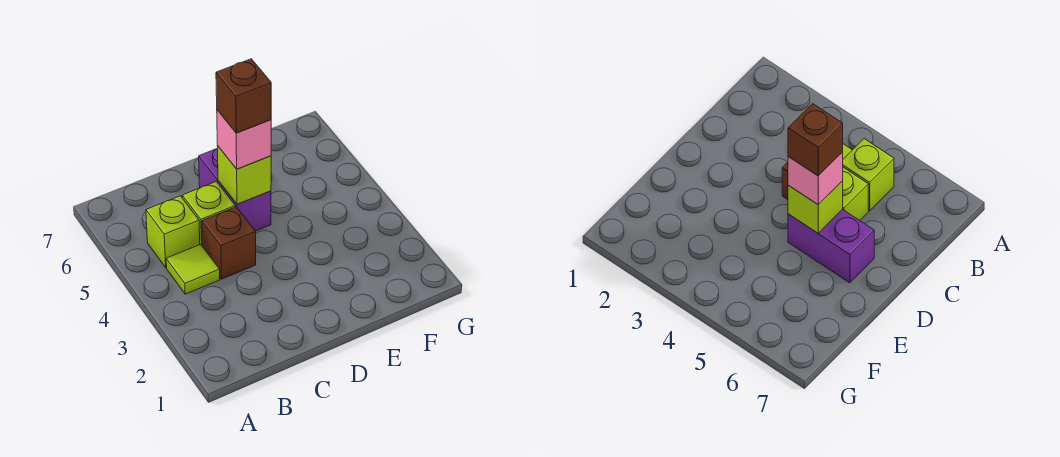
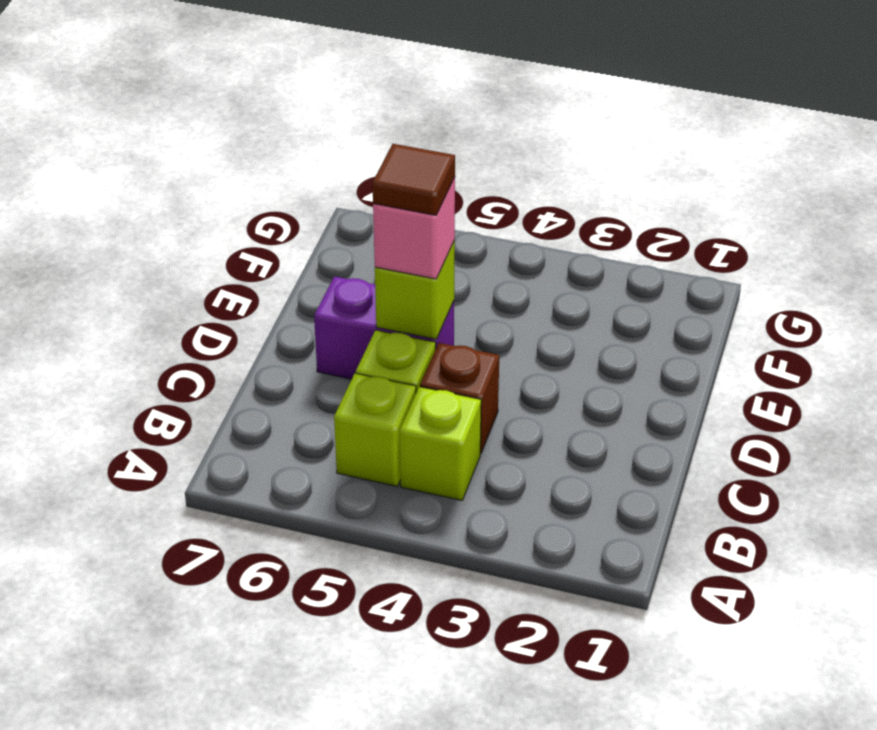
lime 1x1 tile [166,244,220,294] -> lime 1x1 brick [400,387,481,500]
brown 1x1 brick [216,59,271,133] -> brown 1x1 tile [372,144,455,215]

